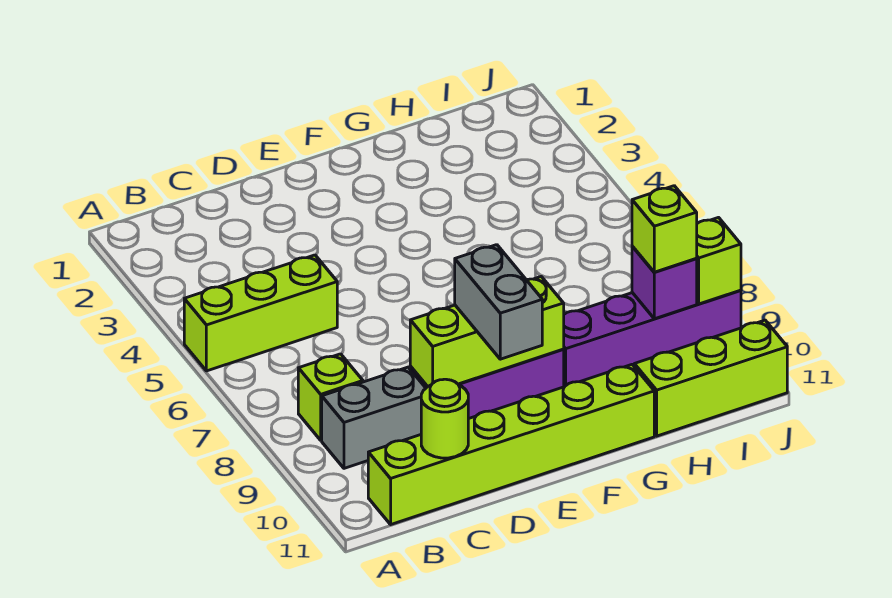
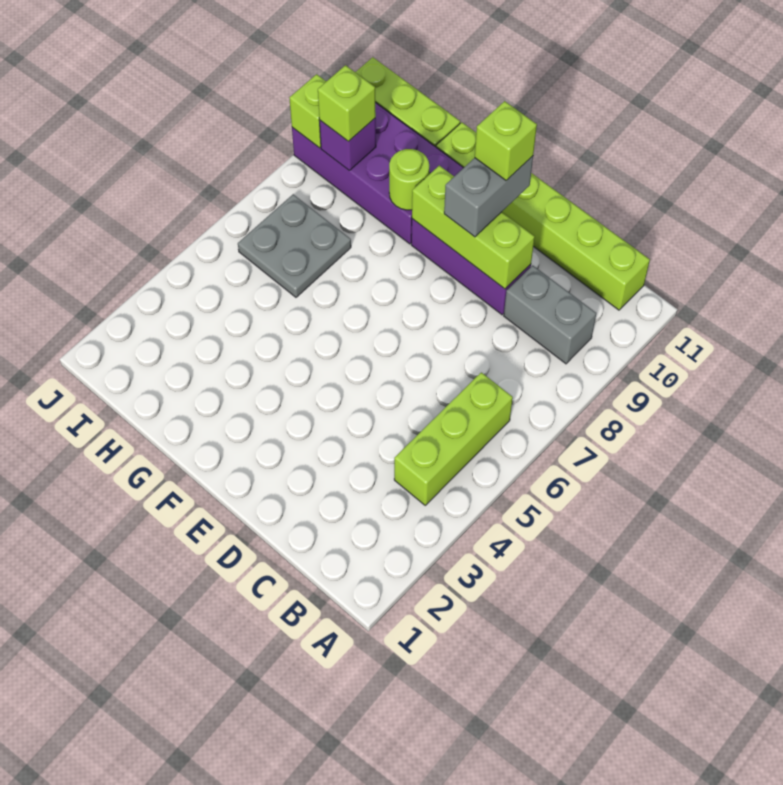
lime 1x3 brick [184,255,337,371] -> lime 1x3 brick turned to [394,372,513,505]
lime 1x1 brick [298,354,363,440] -> lime 1x1 brick moved to [475,101,537,180]
lime 1x1 round brick [421,379,468,458] -> lime 1x1 round brick moved to [389,149,429,210]
purple 1x4 brick [563,290,741,387] -> purple 2x4 brick [292,102,463,244]
none -> grey 2x2 plate [238,194,351,297]

